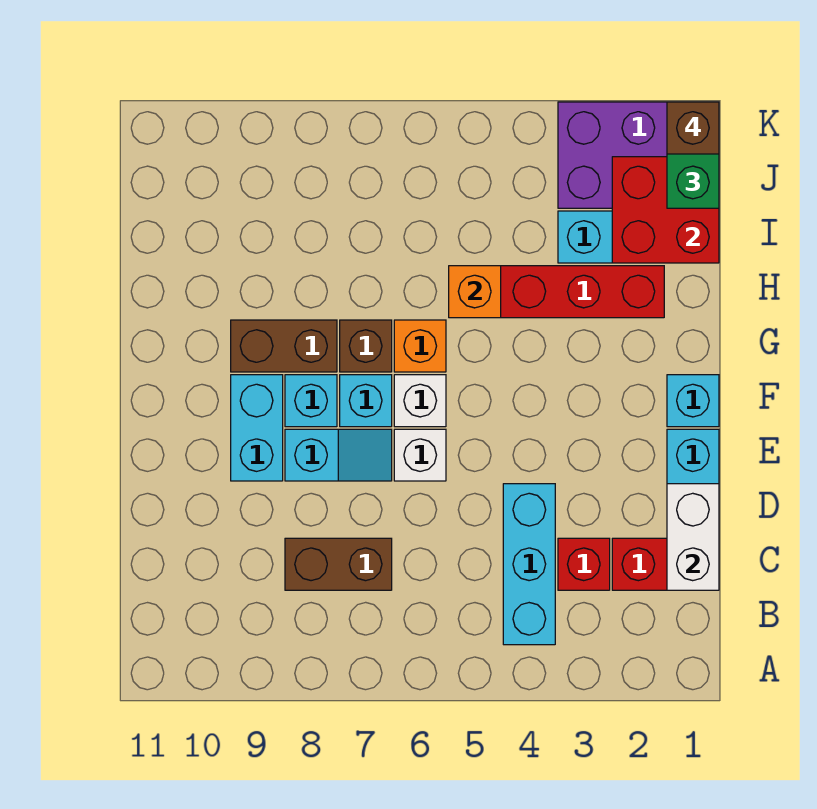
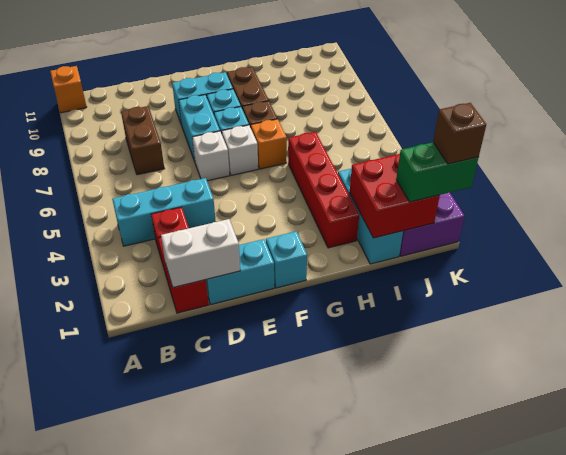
cyan 1x2 slope [285,429,392,481] -> cyan 1x2 brick [179,95,220,161]
orange 1x1 brick [449,266,501,318] -> orange 1x1 brick moved to [50,66,87,113]

